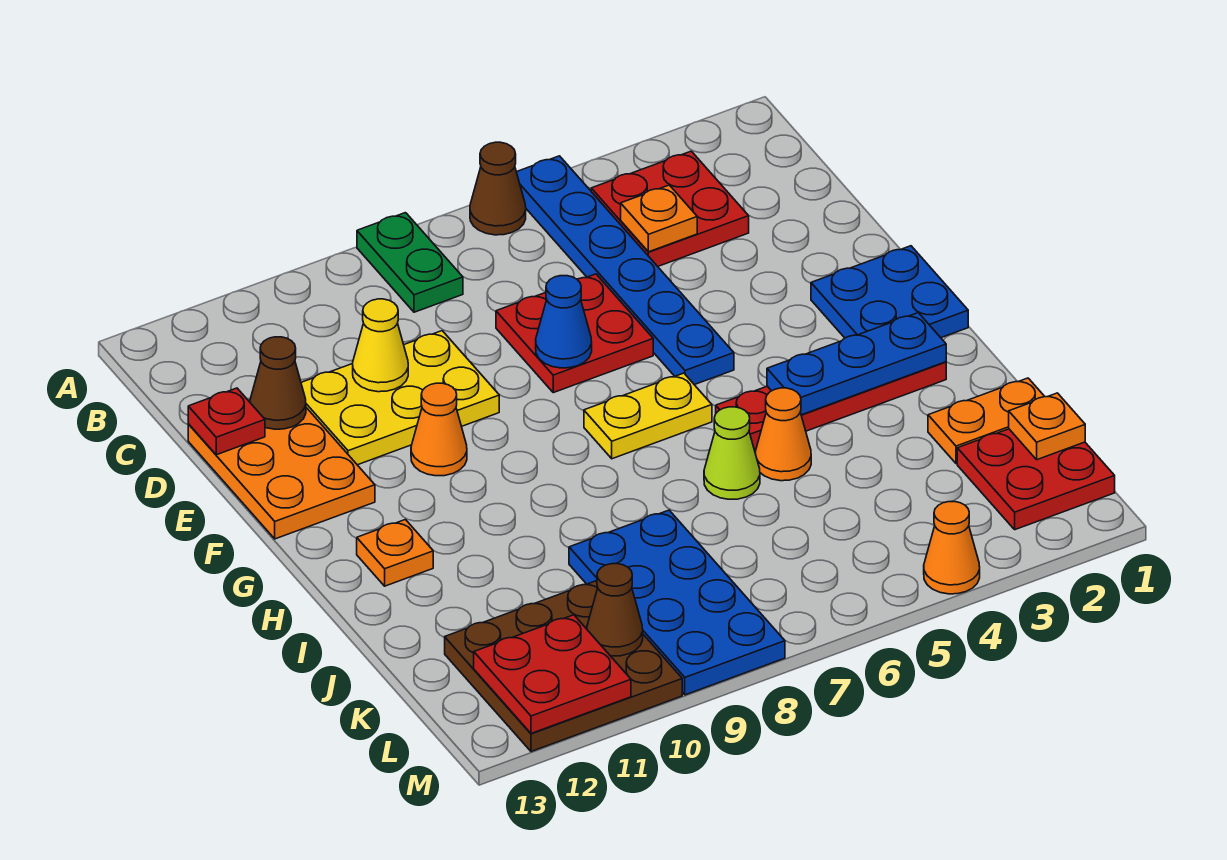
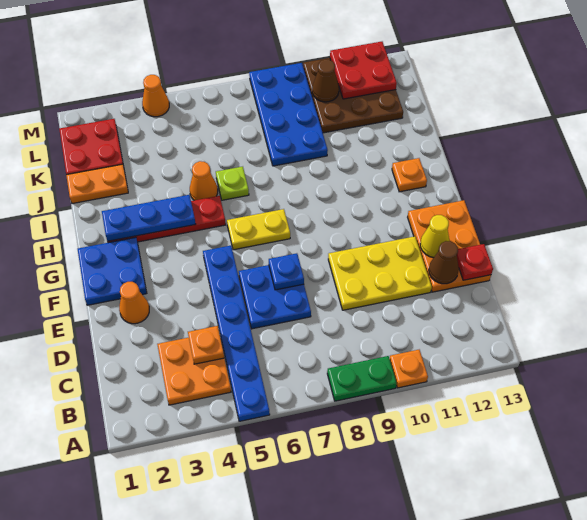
brown 1x1 cone [470,142,526,235] -> none
green 1x2 plate [357,213,463,312] -> green 1x2 plate turned to [327,356,397,401]
red 2x2 plate [591,151,749,266] -> orange 2x2 plate [157,338,231,405]
red 2x2 plate [496,274,653,393] -> blue 2x2 plate [239,265,311,329]
yellow 1x1 cone [353,299,408,392] -> yellow 1x1 cone moved to [420,215,449,257]
blue 1x1 cone [536,276,592,368] -> blue 1x1 plate [269,253,304,290]
orange 1x1 cone [411,383,467,476] -> orange 1x1 cone moved to [119,282,149,324]
lime 1x1 cone [704,407,760,499] -> lime 1x1 plate [216,167,249,200]
orange 1x1 plate [1009,393,1085,460] -> orange 1x1 plate moved to [390,350,428,388]

